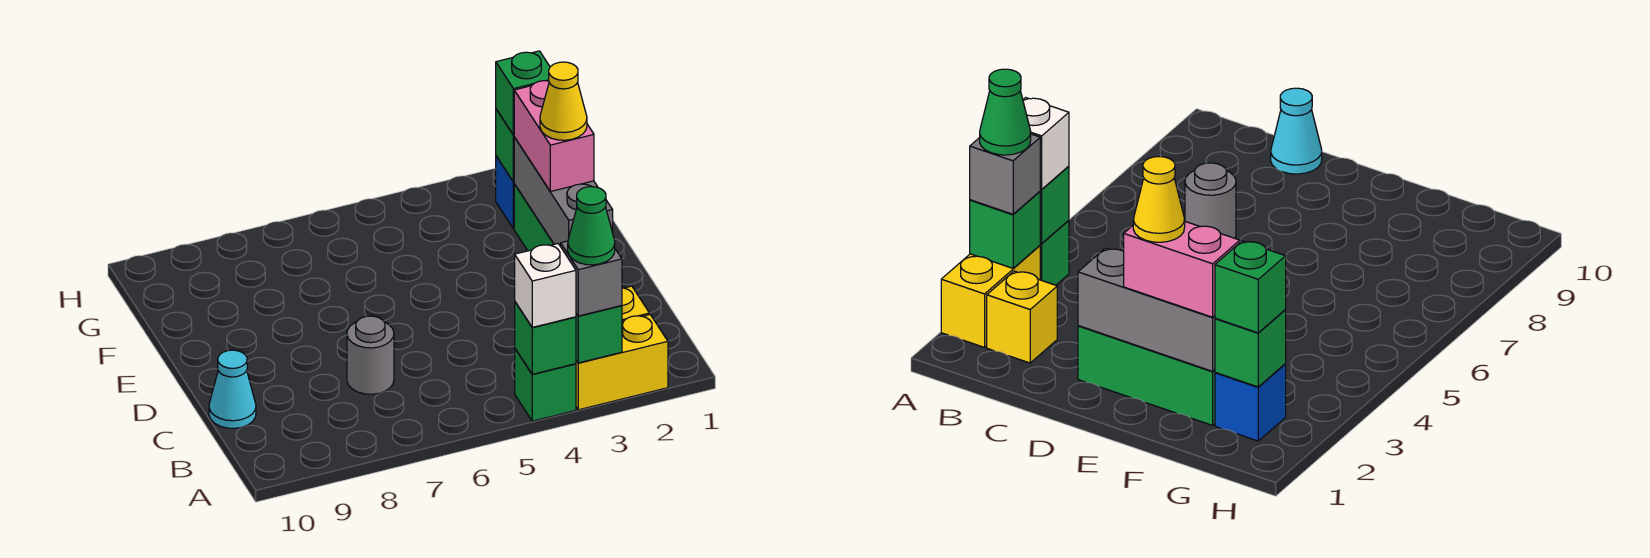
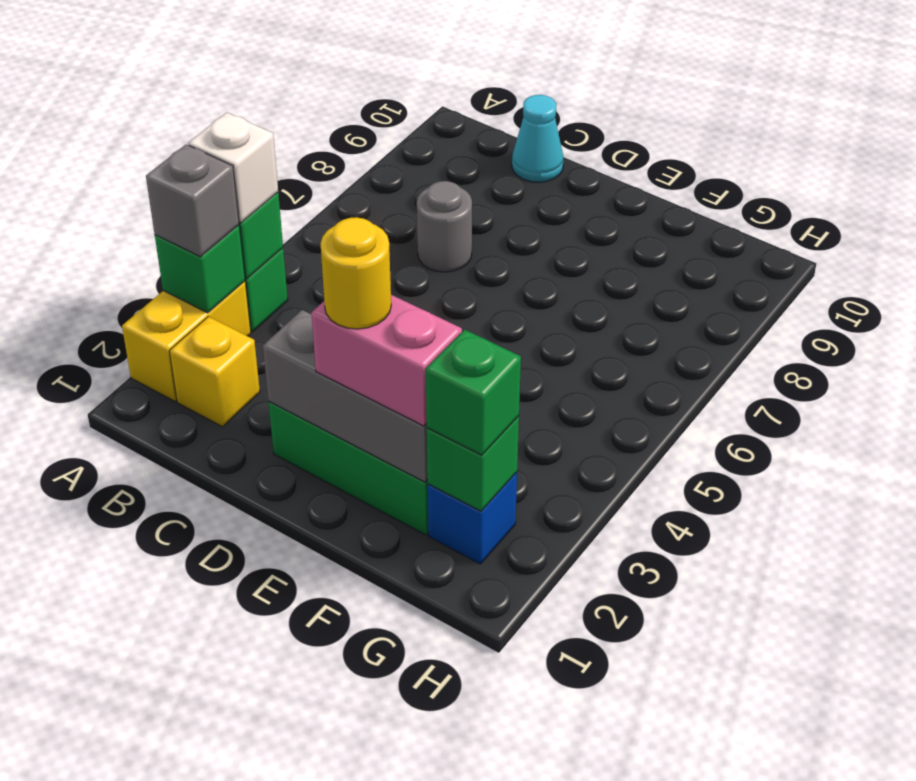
green 1x1 cone [568,187,615,265] -> none
yellow 1x1 cone [540,62,587,140] -> yellow 1x1 round brick [321,217,391,329]

